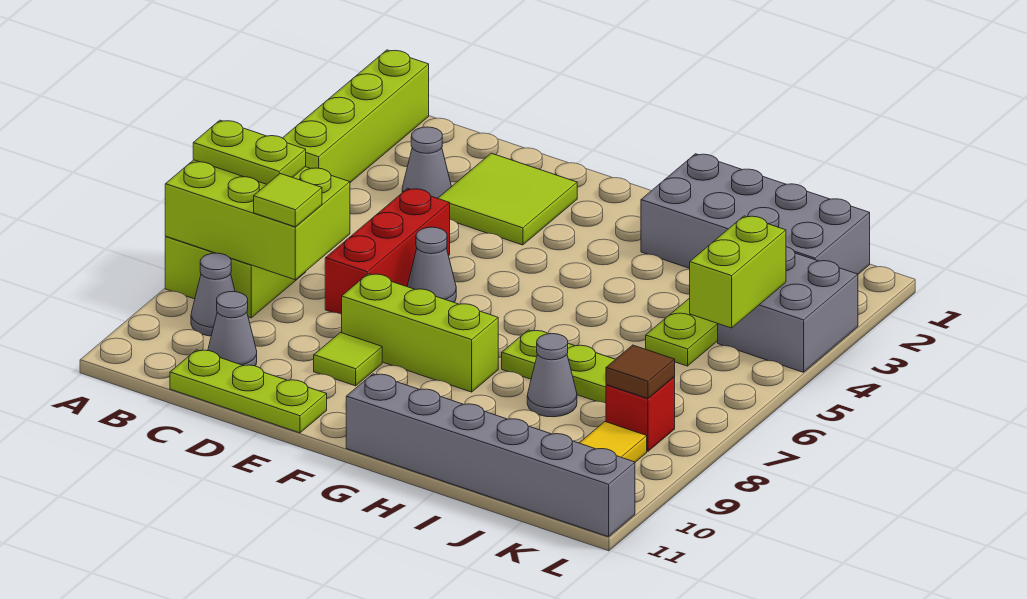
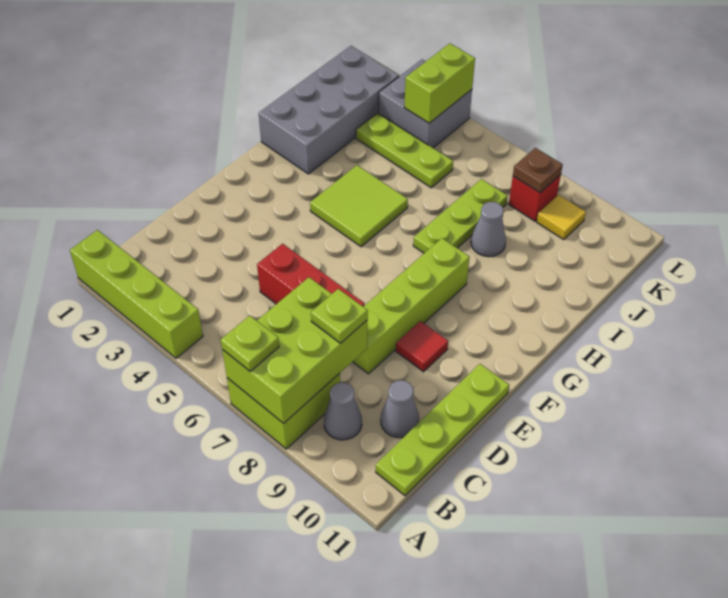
lime 1x2 plate [193,120,306,184] -> lime 1x1 plate [221,316,279,372]
grey 1x1 cone [402,127,452,198] -> none
lime 1x1 tile [254,174,322,227] -> lime 1x1 plate [311,289,368,343]
lime 1x3 plate [170,350,327,433] -> lime 1x4 plate [376,364,509,496]
lime 2x2 tile [438,153,577,245] -> lime 2x2 tile moved to [310,165,408,247]
grey 1x1 cone [407,227,456,302] -> none
lime 1x3 brick [342,274,498,392] -> lime 1x4 brick [353,238,470,374]
lime 1x1 tile [314,333,382,386] -> red 1x1 tile [396,321,448,372]
grey 1x6 brick [346,374,635,537] -> none
lime 1x2 brick [690,216,786,328] -> lime 1x2 brick turned to [404,43,475,123]
brown 1x1 tile [606,345,675,398] -> brown 1x1 plate [513,148,563,193]

